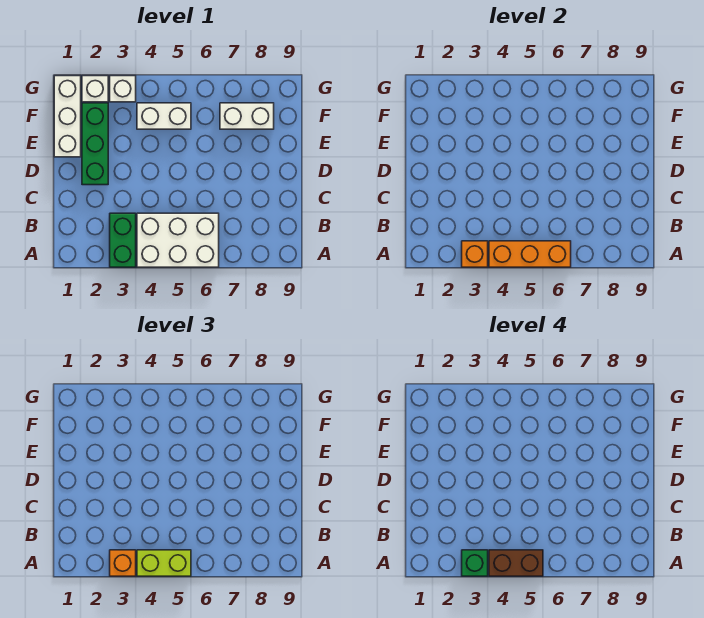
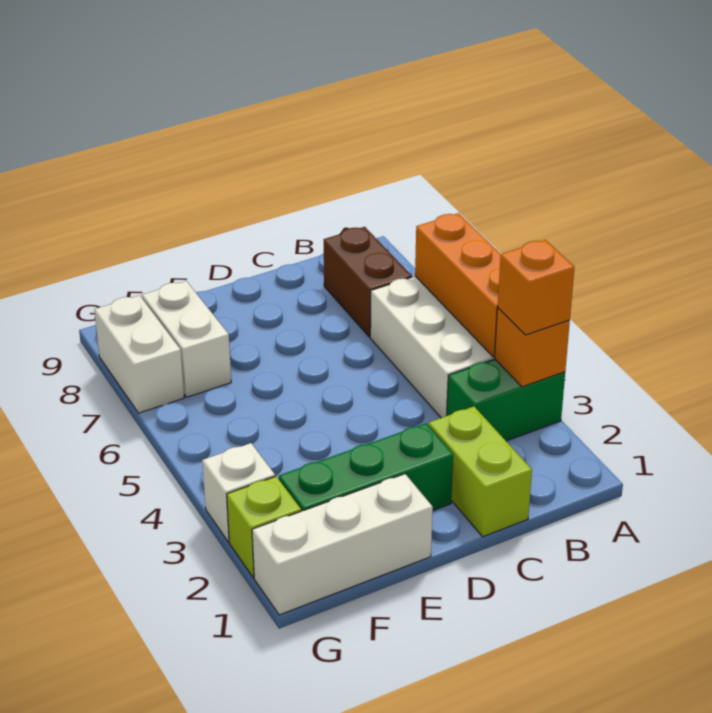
green 1x1 brick [462,550,488,576] -> none
lime 1x2 brick [137,550,191,576] -> lime 1x2 brick moved to [429,407,532,537]
brown 1x2 brick [489,550,543,576] -> brown 1x2 brick moved to [324,227,412,337]
white 1x2 brick [137,103,191,129] -> white 1x2 brick moved to [94,295,184,413]
white 1x1 brick [82,76,108,102] -> lime 1x1 brick [227,476,301,578]

